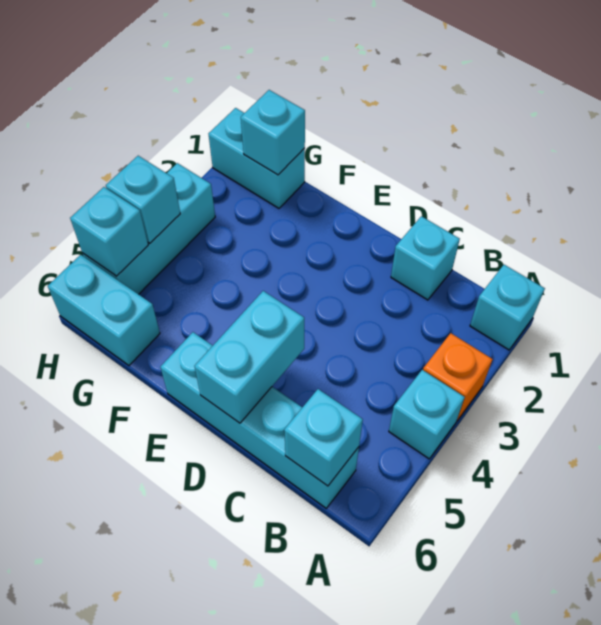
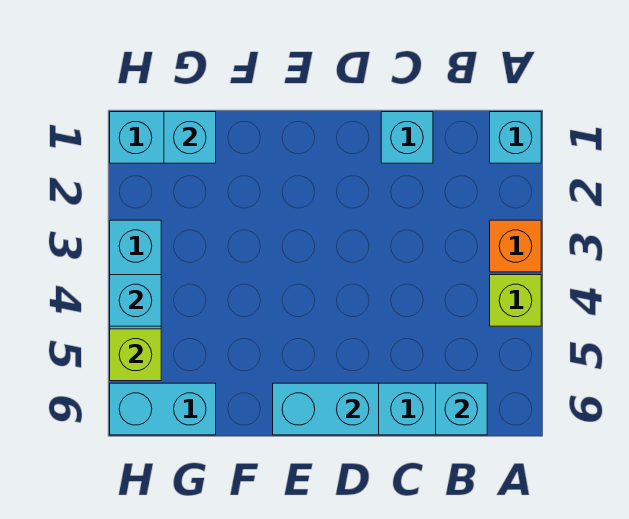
cyan 1x1 brick [389,370,465,459] -> lime 1x1 brick [490,275,541,326]
cyan 1x2 brick [195,291,304,423] -> cyan 1x2 brick turned to [273,383,379,435]
cyan 1x1 brick [70,187,148,276] -> lime 1x1 brick [110,329,161,381]

